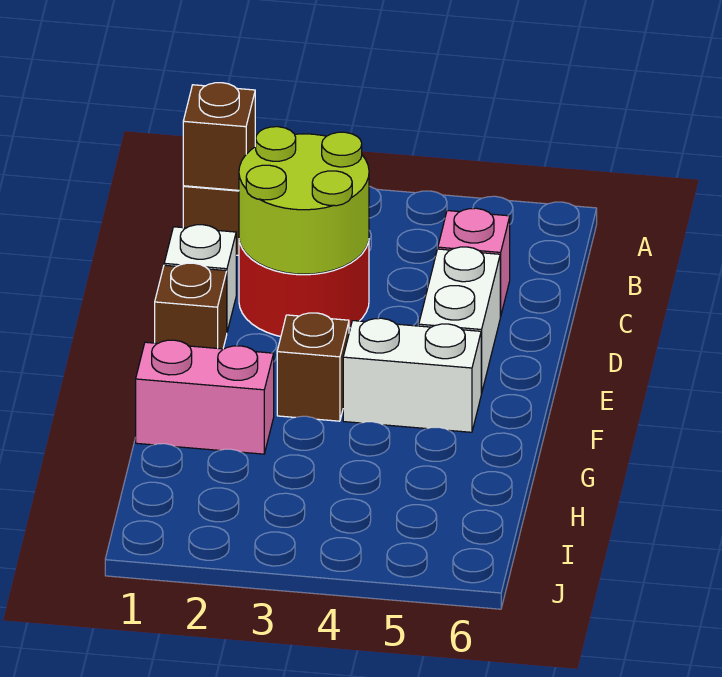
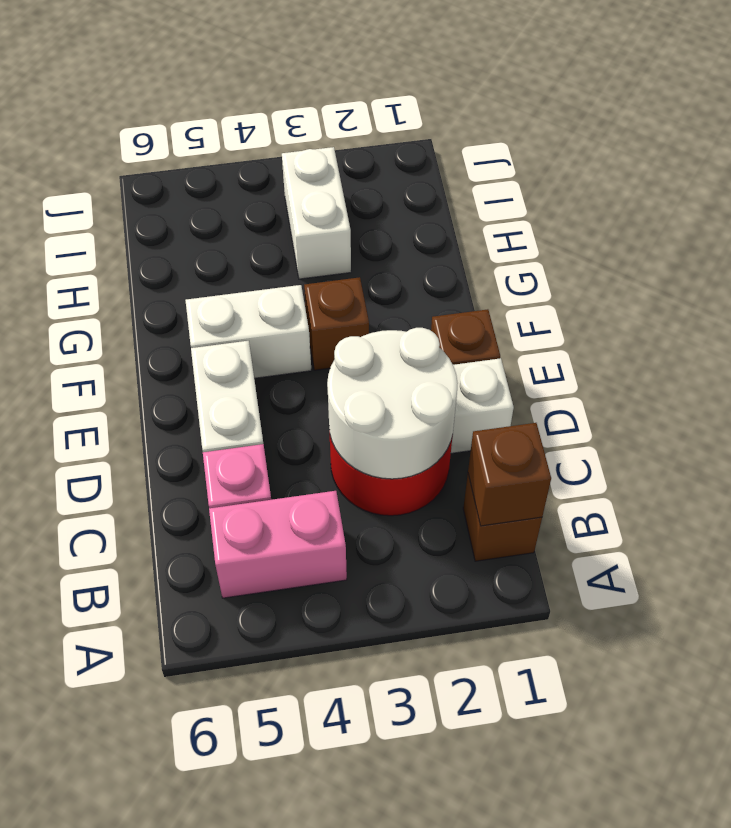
lime 2x2 round brick [239,127,369,274] -> white 2x2 round brick [327,328,458,479]
pink 1x2 brick [136,340,274,454] -> pink 1x2 brick moved to [209,491,347,598]
none -> white 1x2 brick [282,147,351,279]

